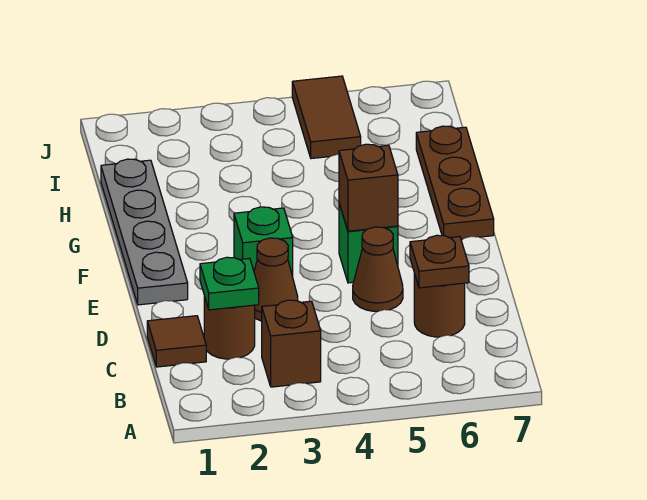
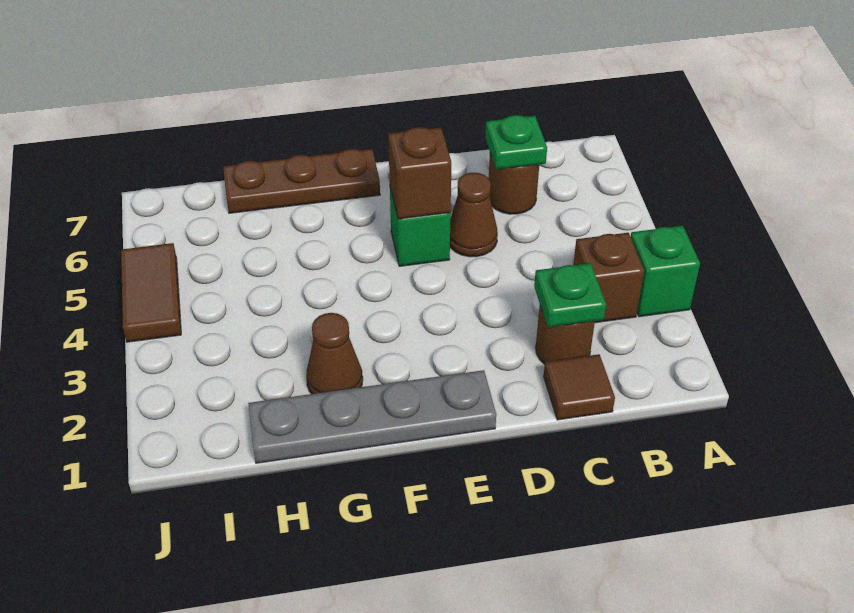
brown 1x1 plate [410,235,469,288] -> green 1x1 plate [485,115,547,170]
brown 1x1 cone [254,238,298,321] -> brown 1x1 cone moved to [306,313,363,394]
green 1x1 brick [234,207,293,276] -> green 1x1 brick moved to [631,226,700,317]
brown 1x2 tile [292,76,361,159] -> brown 1x2 tile turned to [121,243,181,342]

